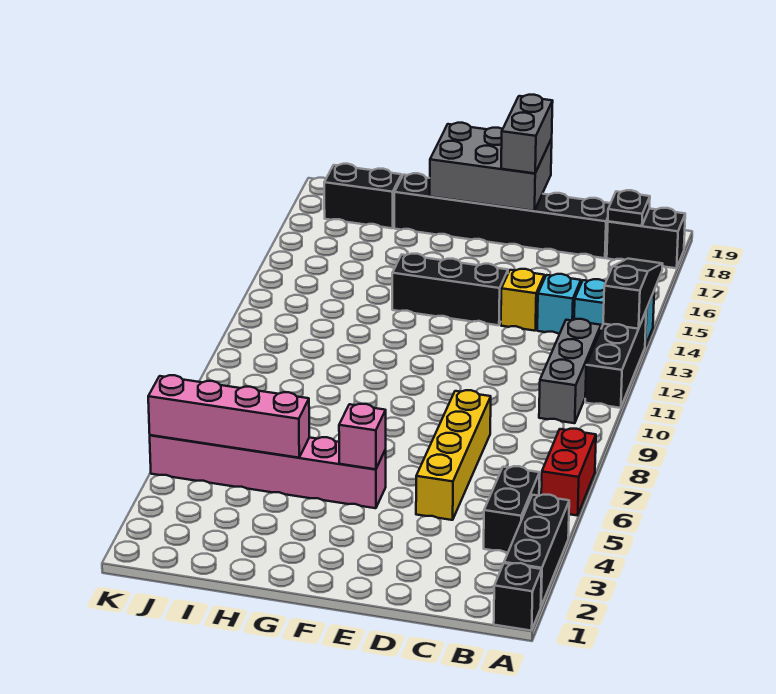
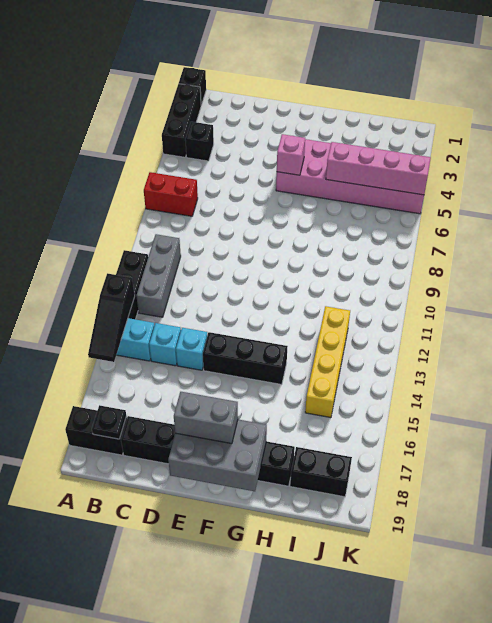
red 1x2 brick [541,429,596,516] -> red 1x2 brick turned to [144,172,198,216]
black 1x2 brick [484,466,540,553] -> black 1x1 brick [185,122,214,161]
yellow 1x4 brick [416,390,491,520] -> yellow 1x4 brick moved to [305,306,350,418]
yellow 1x1 brick [501,269,544,331] -> cyan 1x1 brick [176,328,207,370]
grey 1x2 brick [501,95,553,173] -> grey 1x2 brick turned to [174,392,238,444]
pink 1x6 brick [150,435,386,508] -> pink 2x6 brick [276,139,424,214]

